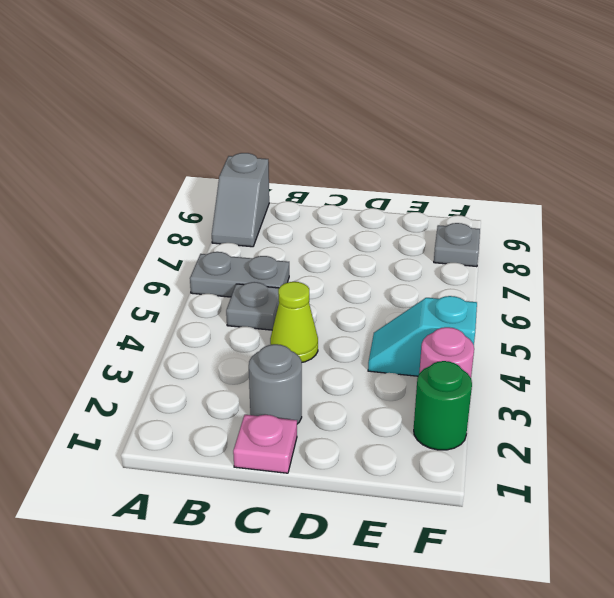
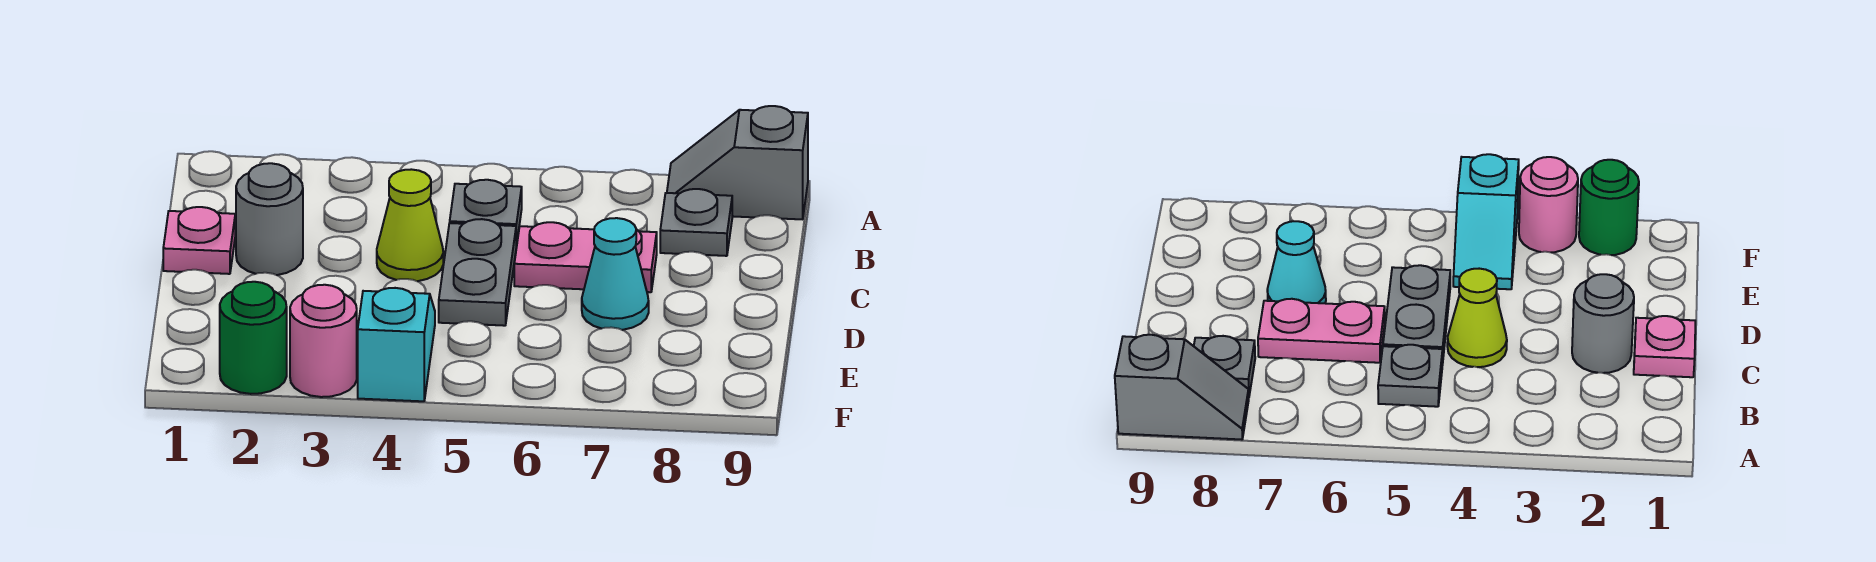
grey 1x2 plate [190,252,289,297] -> grey 1x2 plate moved to [439,219,516,326]
none -> pink 1x2 plate [514,222,657,292]
none -> cyan 1x1 cone [582,218,649,330]
grey 1x1 plate [434,223,480,267] -> grey 1x1 plate moved to [660,189,732,256]

